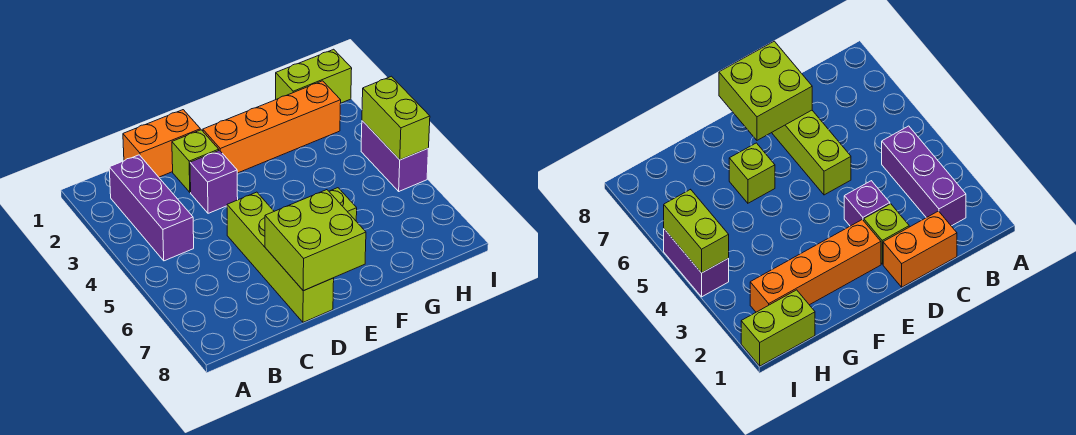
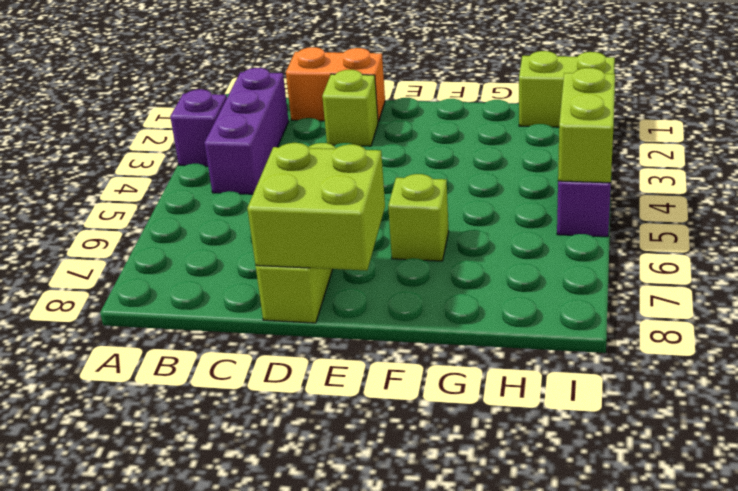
purple 1x1 brick [190,150,238,213] -> purple 1x1 brick moved to [170,89,227,166]
orange 1x4 brick [203,81,341,173] -> none

